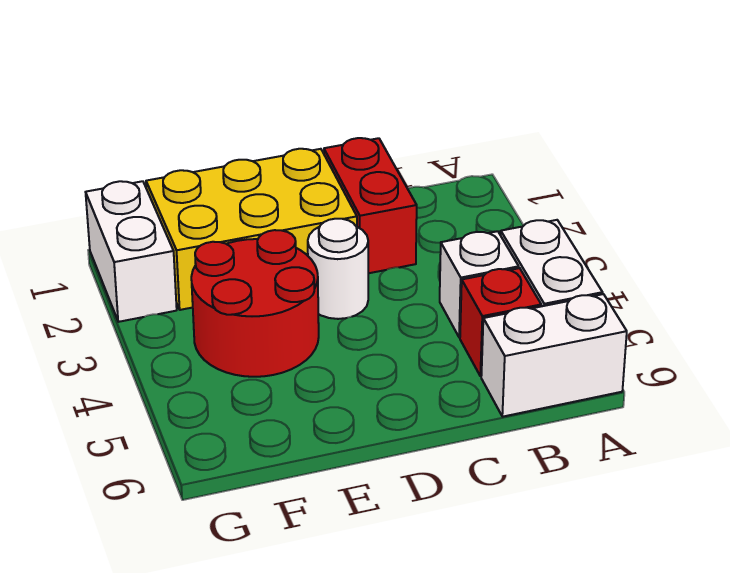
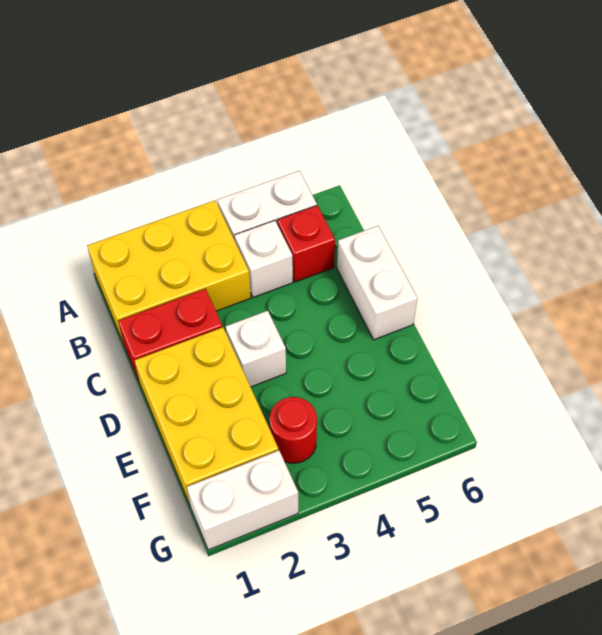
none -> yellow 2x3 brick [87,200,251,344]
white 1x2 brick [481,294,627,417] -> white 1x2 brick moved to [337,226,417,340]
white 1x1 round brick [308,219,368,319] -> white 1x1 brick [226,311,286,387]
red 2x2 round brick [191,230,319,377] -> red 1x1 round brick [270,397,317,463]

